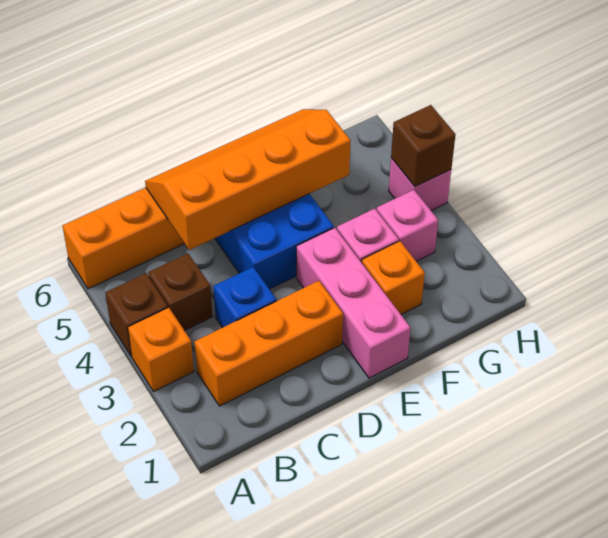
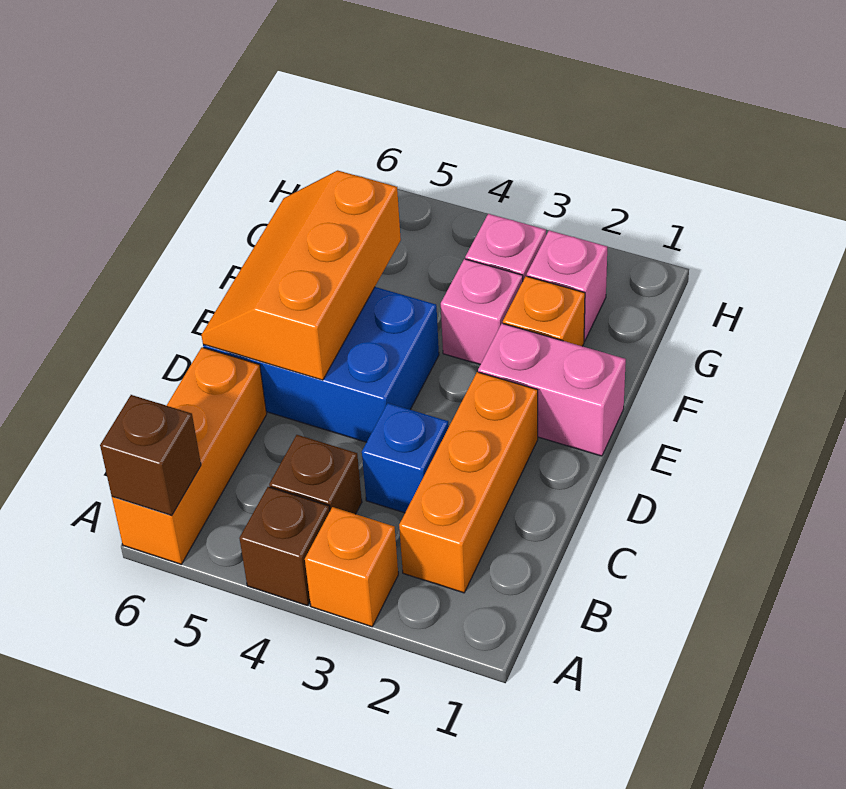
orange 2x4 slope [145,109,351,250] -> orange 2x3 slope [201,170,401,380]
pink 1x3 brick [296,228,410,378] -> pink 1x2 brick [478,323,626,456]
pink 1x1 brick [389,158,451,211] -> pink 1x1 brick moved to [527,230,607,341]
brown 1x1 brick [391,105,456,187] -> brown 1x1 brick moved to [100,395,201,516]

